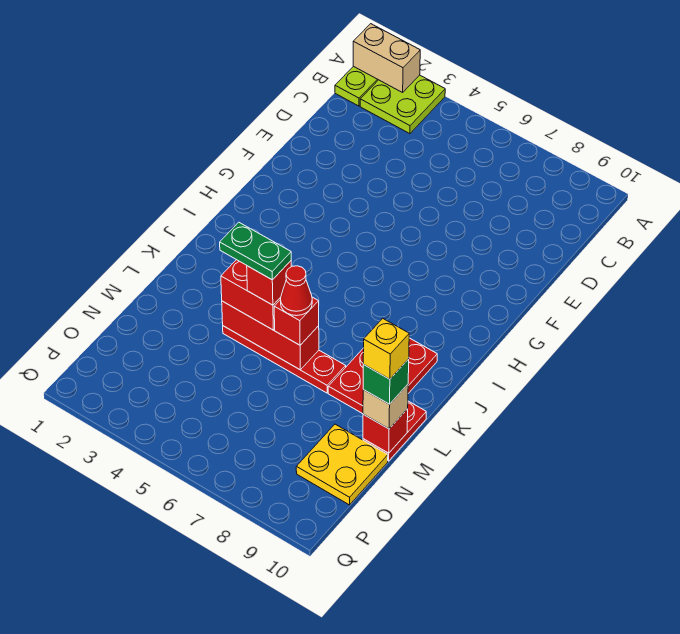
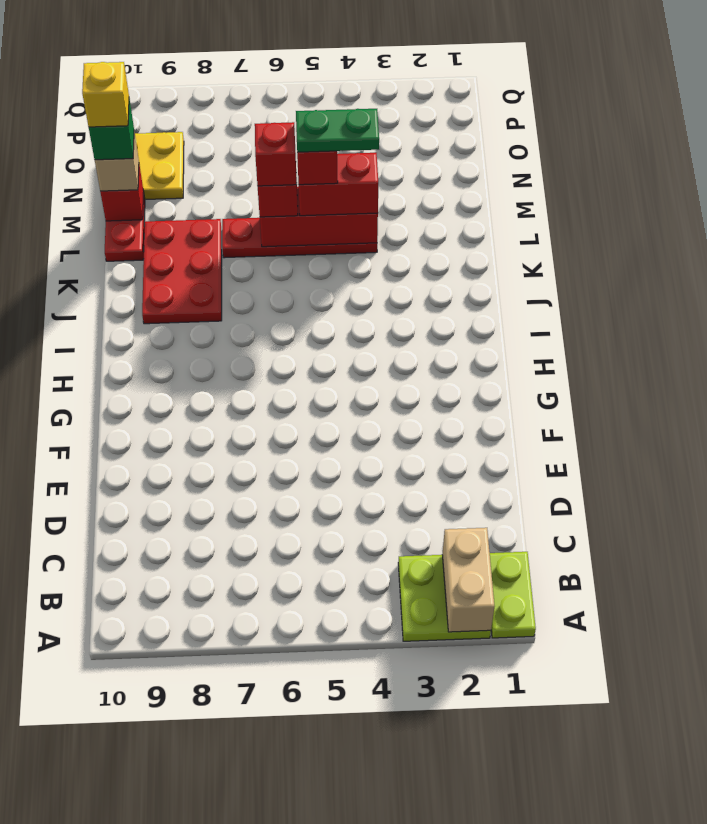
tan 1x2 brick [353,24,420,92] -> tan 1x2 brick turned to [442,528,494,632]
red 1x1 cone [281,266,312,316] -> red 1x1 brick [255,122,297,186]

